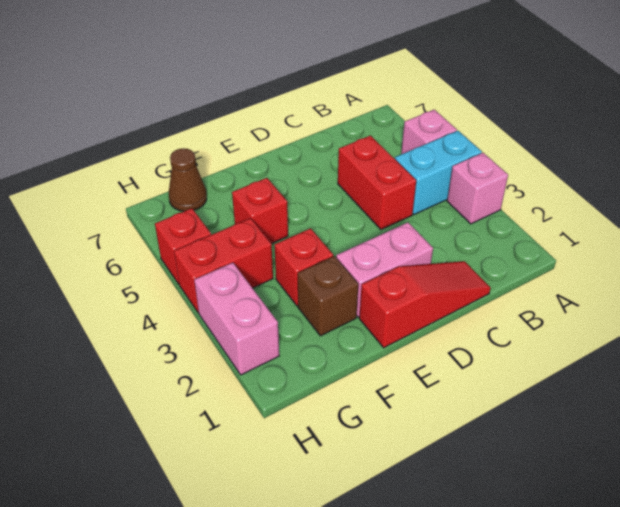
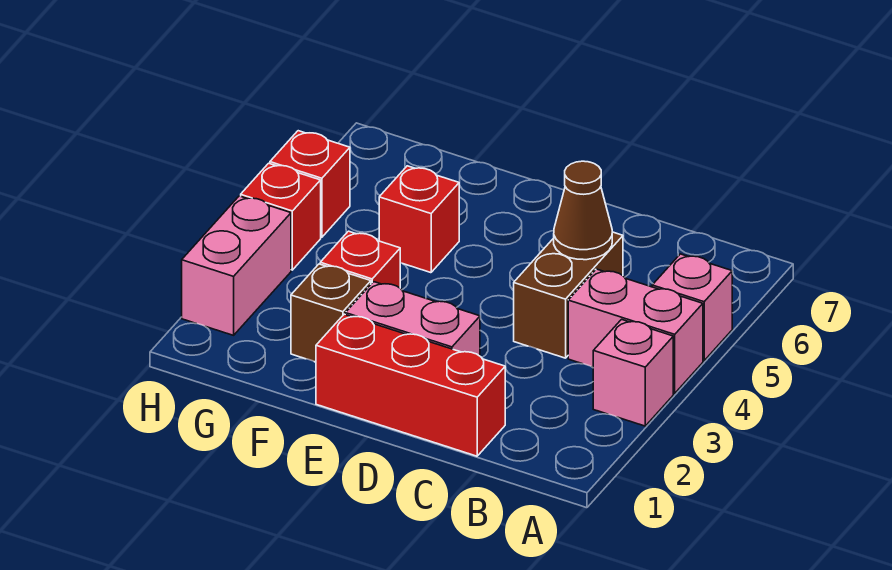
cyan 1x2 brick [395,131,482,215] -> pink 1x2 brick [568,269,703,393]
red 1x3 slope [359,261,491,348] -> red 1x3 brick [316,314,505,456]
red 1x2 brick [338,136,416,230] -> brown 1x2 brick [514,232,623,358]
red 1x2 brick [174,218,273,313] -> red 1x1 brick [241,163,321,270]
brown 1x1 cone [169,148,207,211] -> brown 1x1 cone moved to [554,161,612,260]

